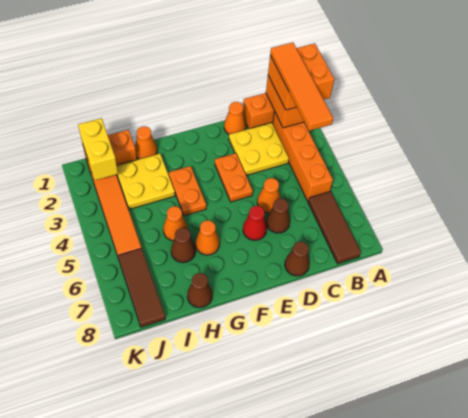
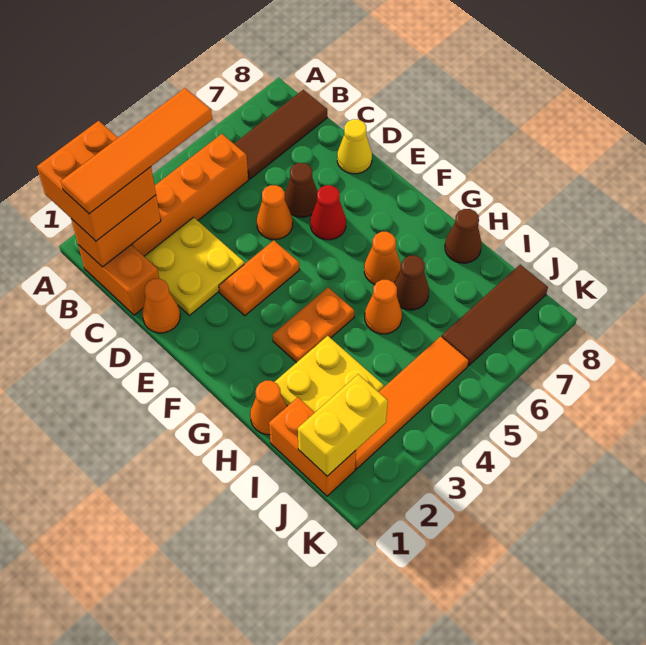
brown 1x1 cone [285,242,310,276] -> yellow 1x1 cone [337,119,372,174]

